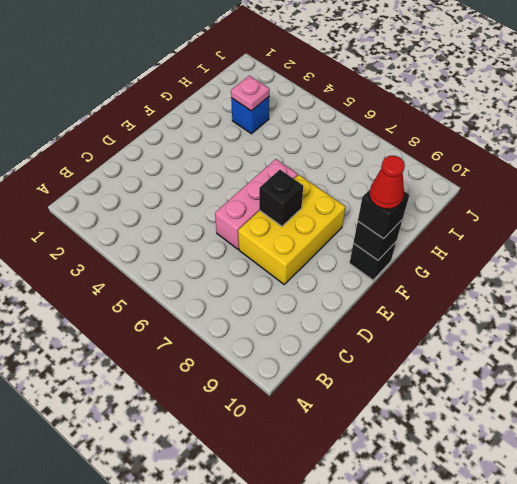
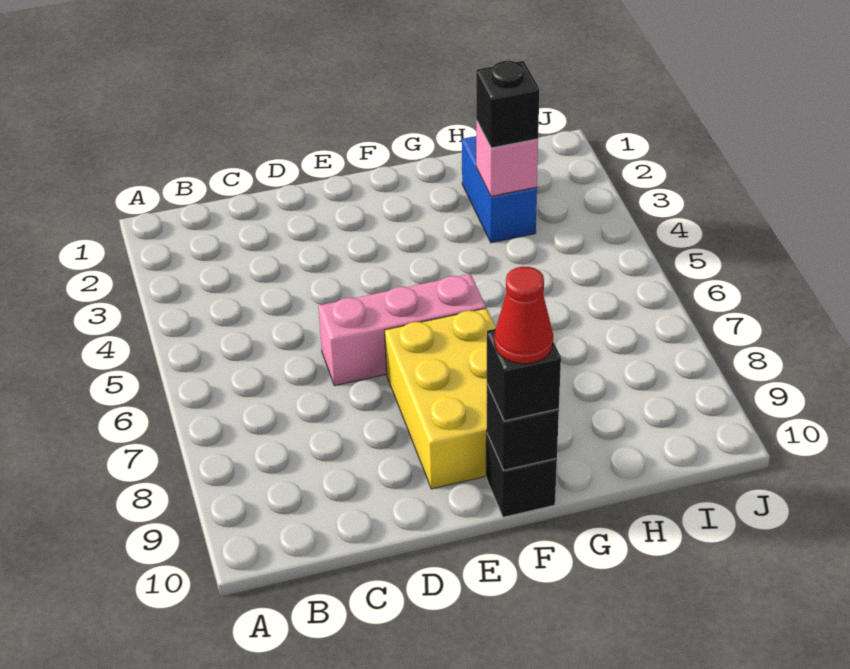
yellow 2x3 brick [238,175,346,284] -> yellow 2x3 brick turned to [385,308,496,489]
black 1x1 brick [259,170,303,226] -> black 1x1 brick moved to [476,61,539,148]
blue 1x1 brick [231,97,269,134] -> blue 1x2 brick [462,136,537,243]
pink 1x1 plate [231,76,269,111] -> pink 1x1 brick [476,120,538,196]

